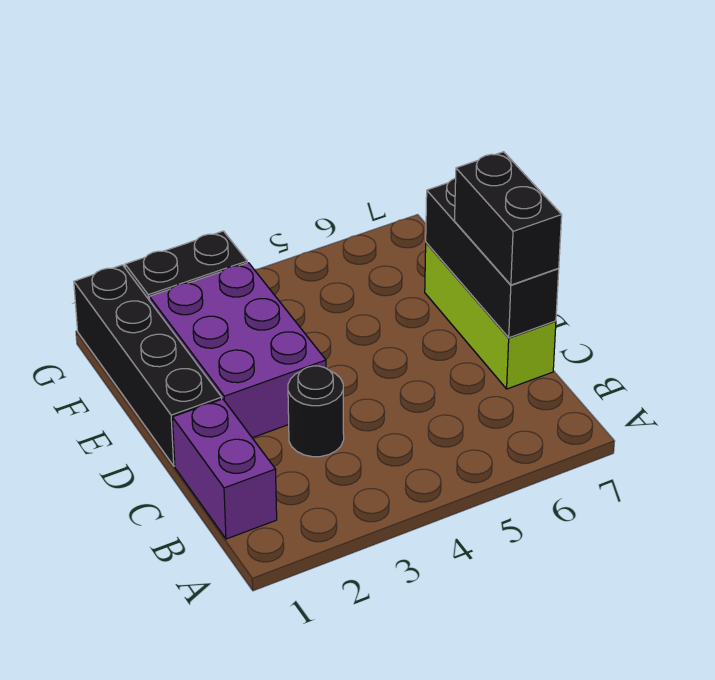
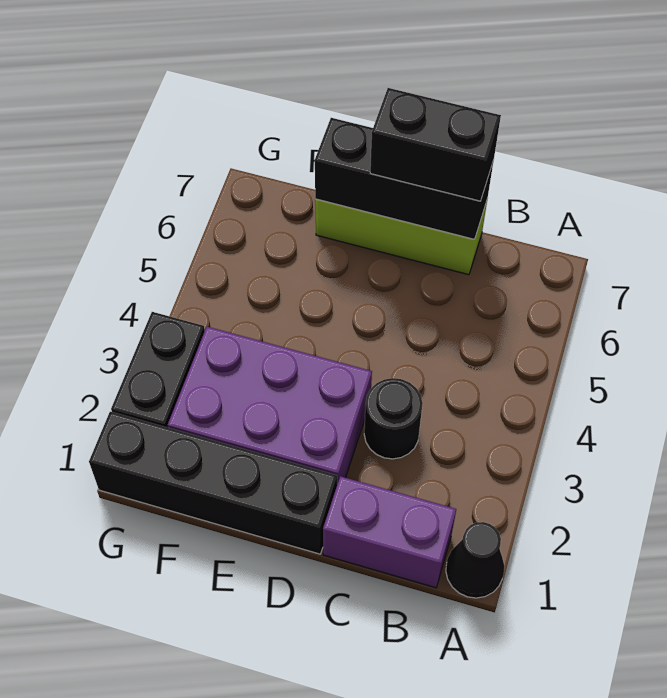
none -> black 1x1 cone [446,522,504,598]

